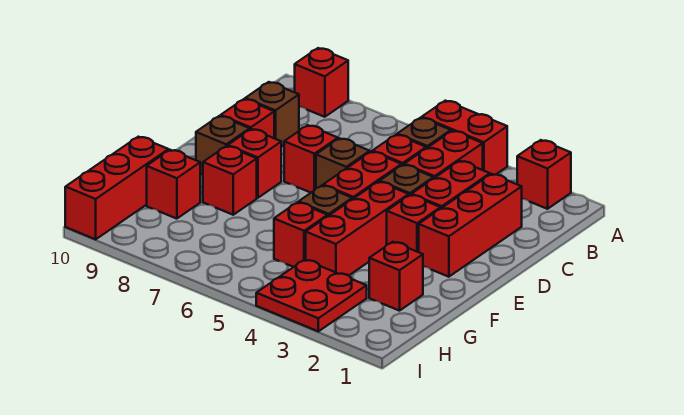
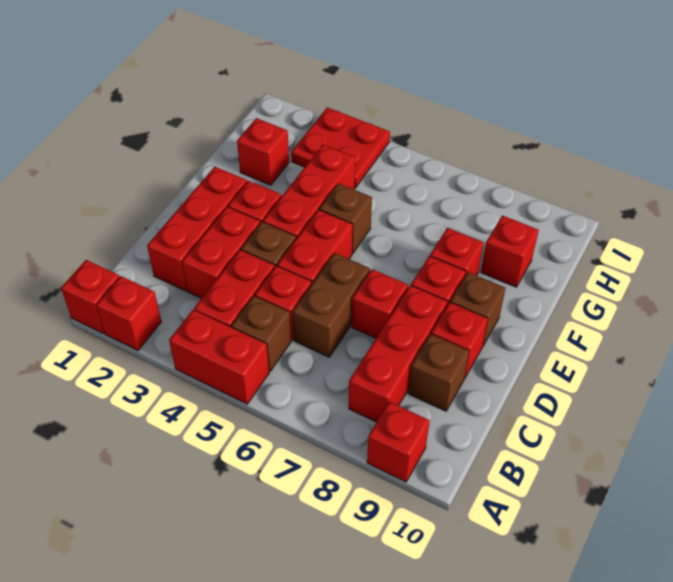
brown 1x1 brick [316,138,370,188] -> brown 1x2 brick [292,253,370,357]
red 1x1 brick [274,202,328,267] -> red 1x1 brick moved to [61,260,119,333]
red 1x3 brick [65,137,169,239] -> red 1x3 brick moved to [349,285,447,422]

